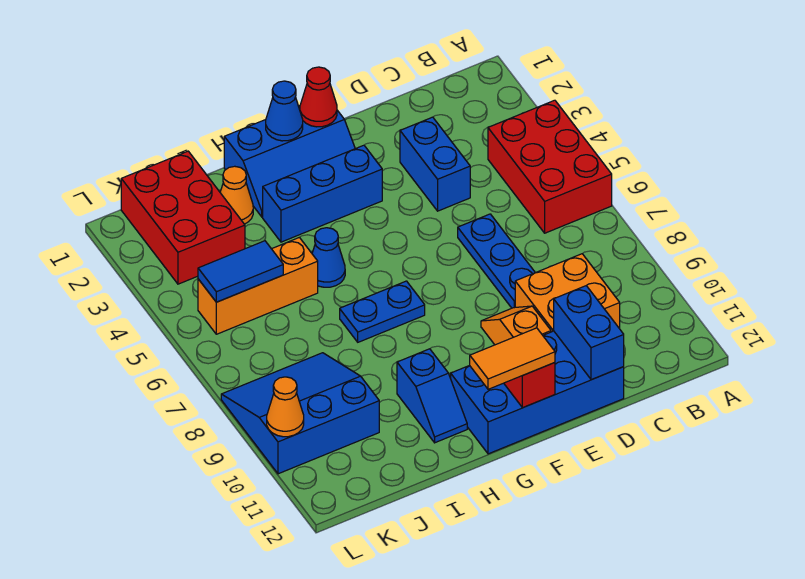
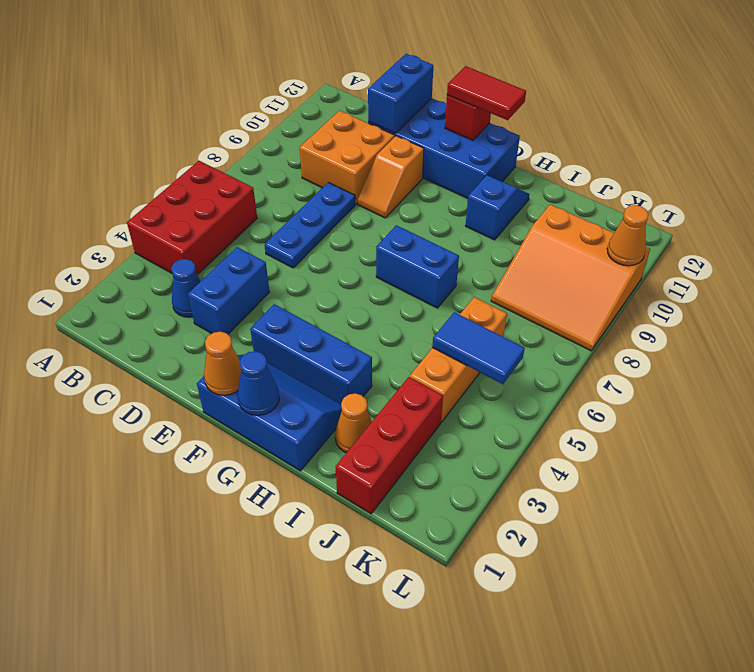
red 1x1 cone [300,67,337,127] -> orange 1x1 cone [204,332,241,395]
orange 1x2 tile [470,328,555,389] -> red 1x2 tile [447,66,526,120]
blue 1x2 plate [340,281,425,342] -> blue 1x2 brick [376,225,459,308]
blue 1x1 cone [312,228,345,287] -> blue 1x1 cone moved to [172,259,201,317]
orange 1x3 brick [198,237,318,334] -> orange 1x3 brick turned to [410,297,507,422]
red 2x3 brick [121,151,245,284] -> red 1x3 brick [336,377,443,514]
blue 3x3 slope [221,353,379,474] -> orange 3x3 slope [491,204,650,351]

